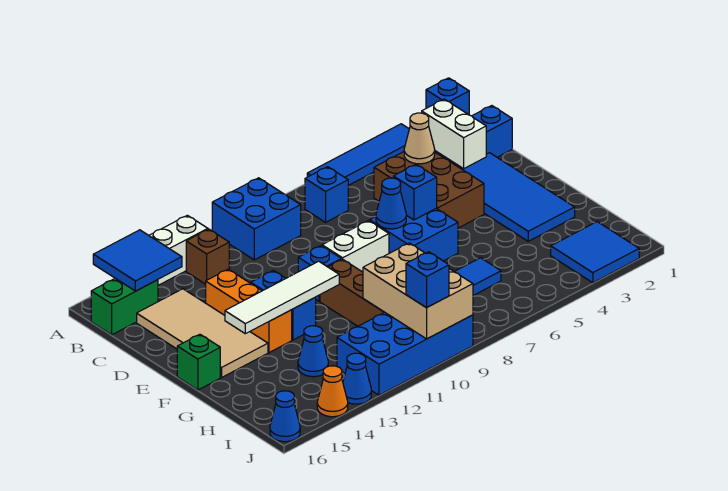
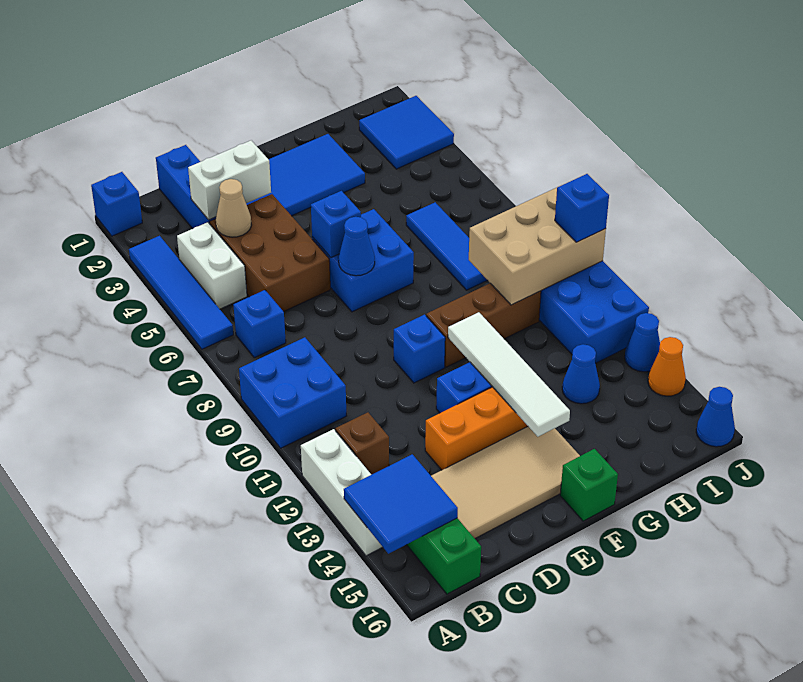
brown 2x3 brick [374,152,484,228] -> brown 2x3 brick turned to [210,194,330,312]
white 1x2 brick [322,221,389,272] -> white 1x2 brick moved to [177,222,247,309]

